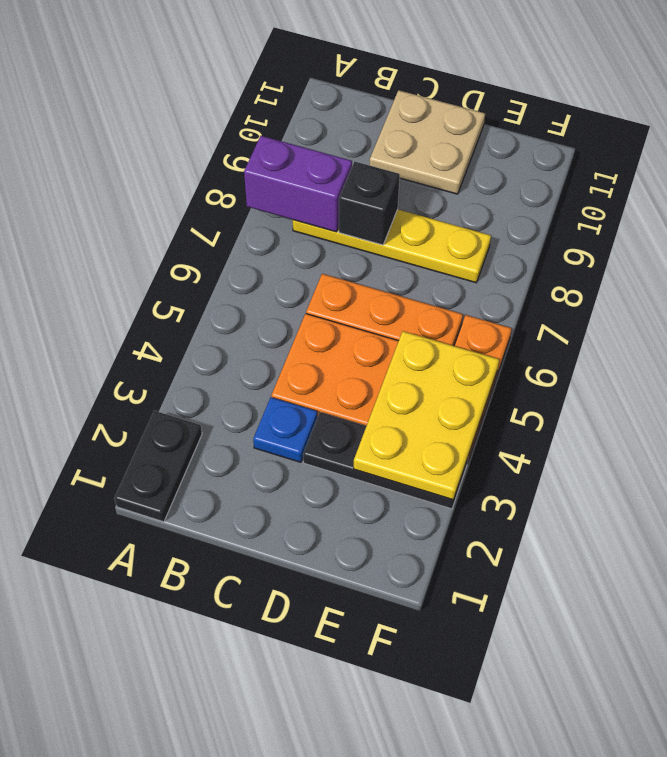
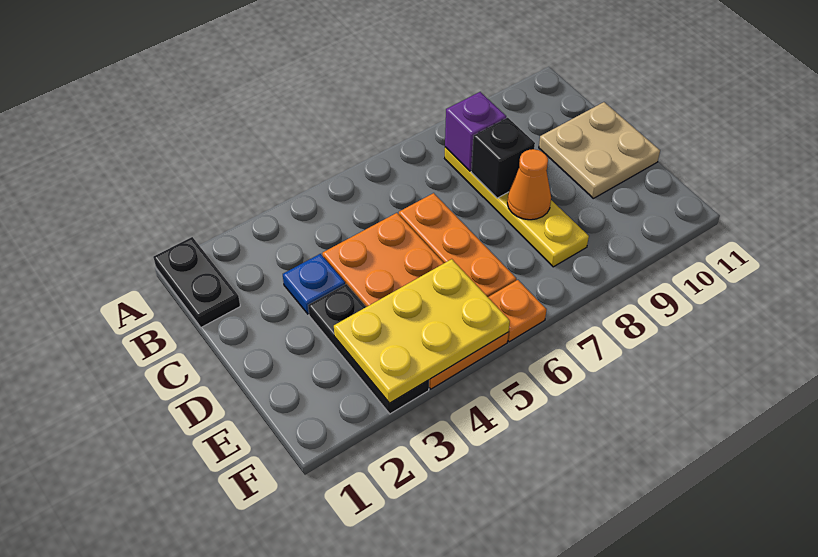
black 1x2 plate [114,411,202,522] -> black 1x2 plate turned to [153,237,240,327]
purple 1x2 brick [244,136,352,232] -> purple 1x1 brick [445,92,506,171]
none -> orange 1x1 cone [507,149,551,220]

